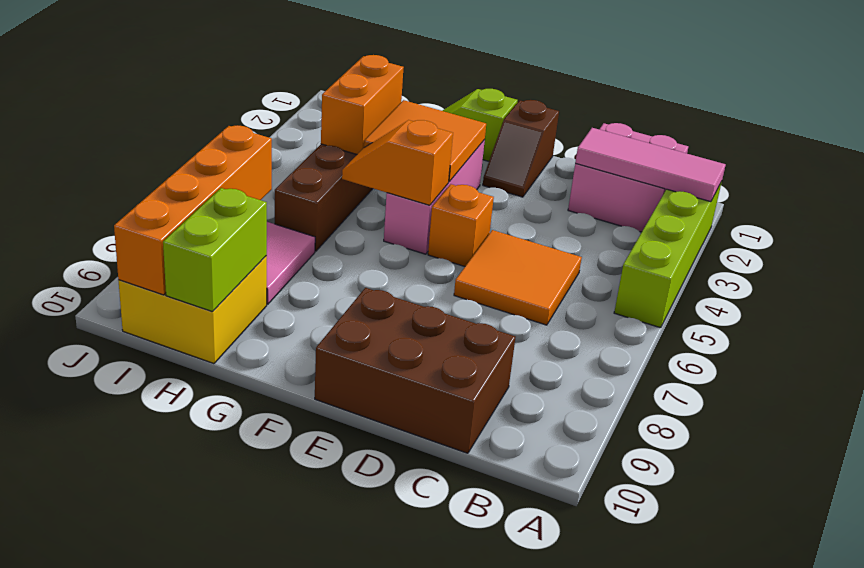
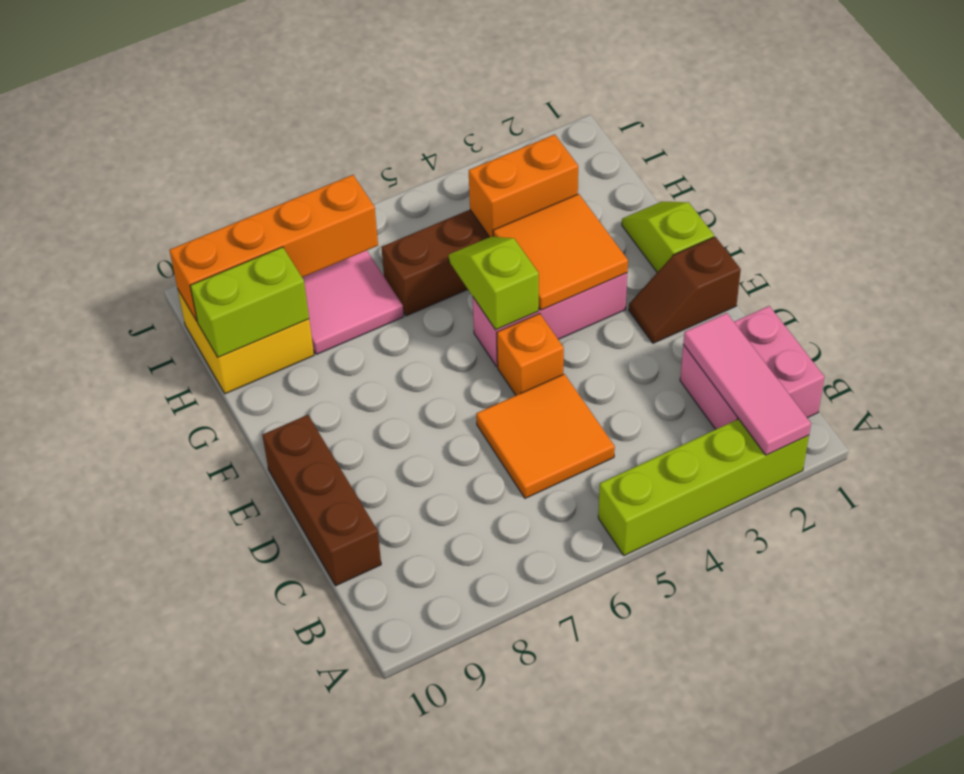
brown 2x3 brick [315,288,516,453] -> brown 1x3 brick [263,415,381,586]
orange 1x2 slope [342,120,453,205] -> lime 1x2 slope [449,236,539,330]

